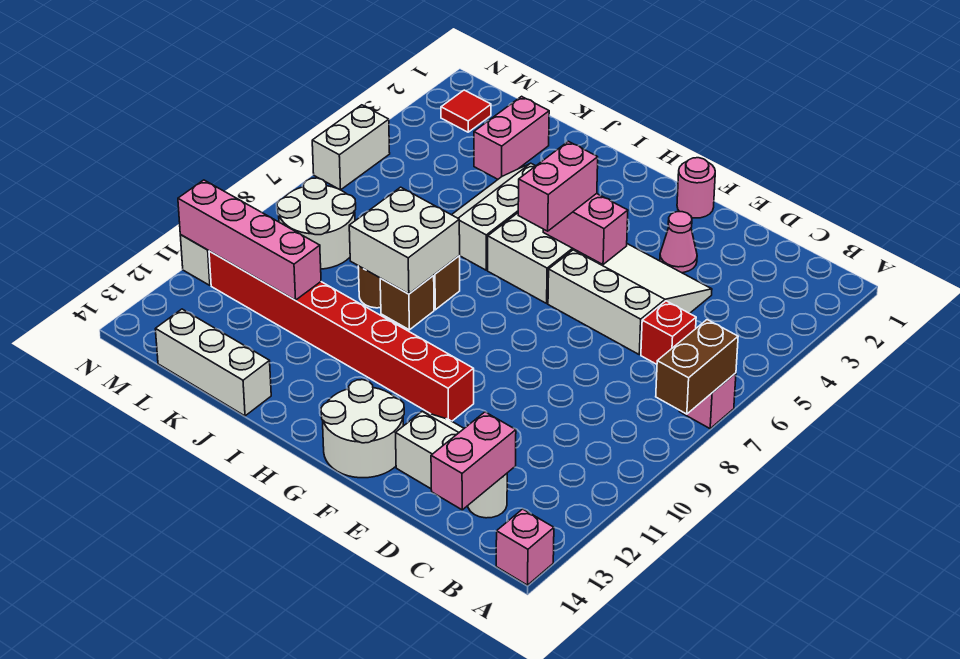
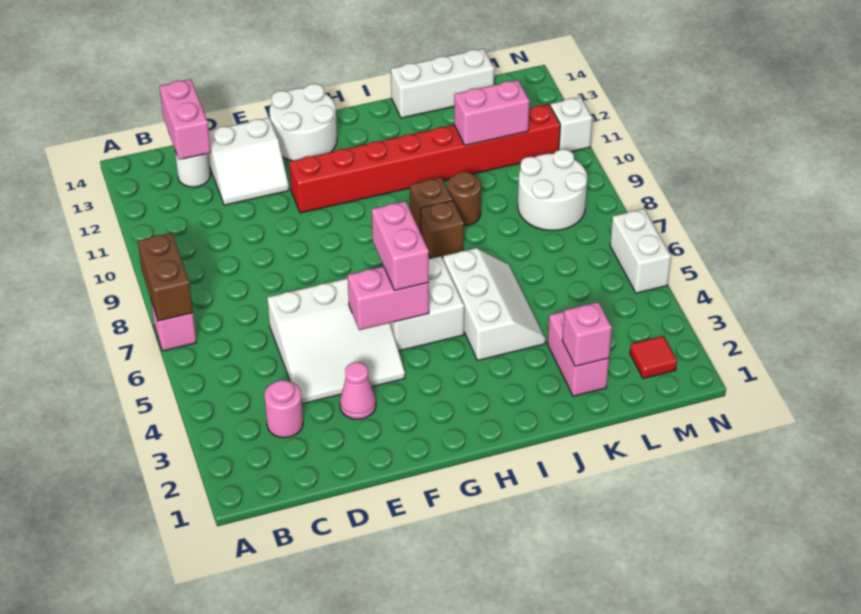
pink 1x1 brick [496,509,554,585] -> pink 1x1 brick moved to [562,302,612,366]
red 1x1 brick [641,301,696,364] -> none
pink 1x1 round brick [677,158,715,218] -> pink 1x1 round brick moved to [264,380,303,438]
white 2x2 brick [349,187,460,294] -> none
pink 1x4 brick [178,180,321,300] -> pink 1x2 brick [454,80,529,145]

